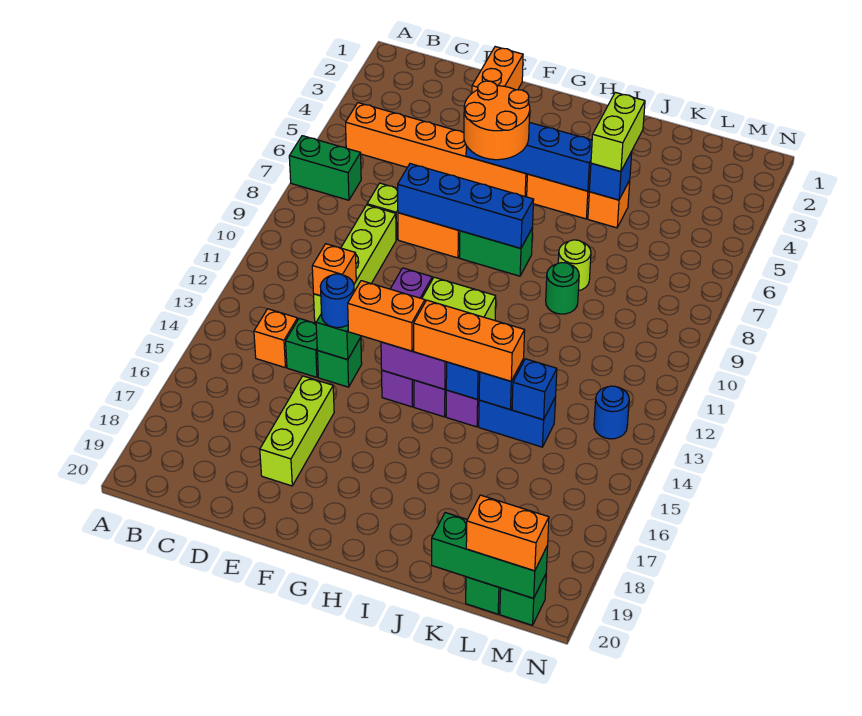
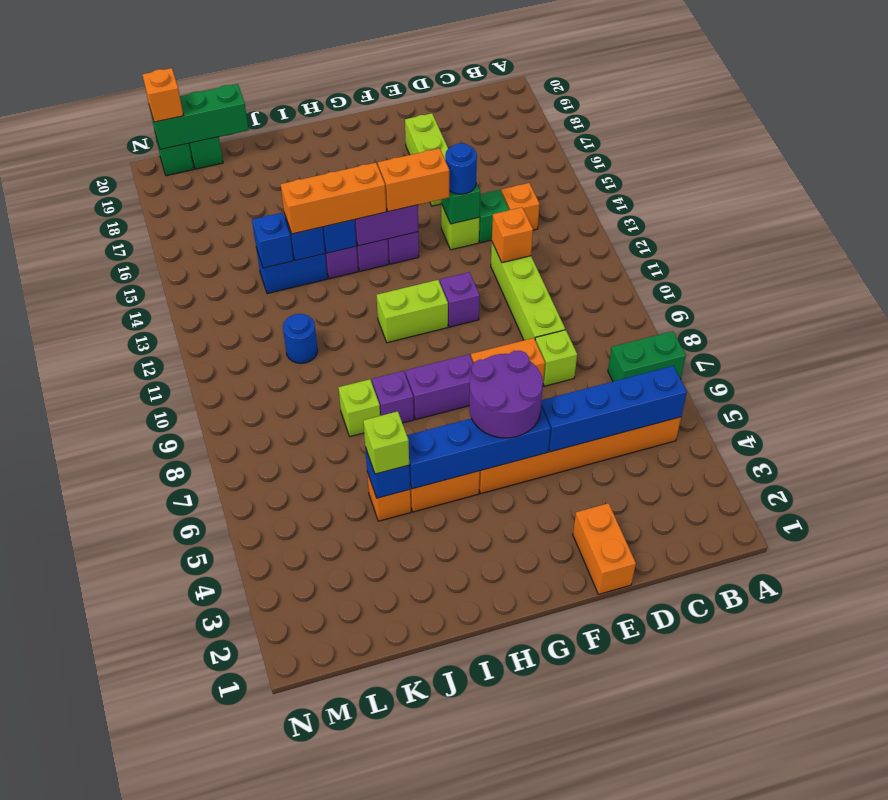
blue 1x4 brick [398,164,534,248] -> blue 1x4 brick moved to [541,366,687,452]
green 1x1 brick [317,338,362,387] -> lime 1x1 brick [441,204,480,250]
orange 2x2 round brick [464,81,530,160] -> purple 2x2 round brick [469,351,543,438]
green 1x2 brick [460,228,533,276] -> purple 1x2 brick [405,354,473,419]
none -> purple 1x1 brick [372,371,414,423]
lime 1x2 brick [591,92,645,172] -> lime 1x1 brick [363,411,409,474]
lime 1x1 round brick [558,240,591,291] -> lime 1x1 brick [339,379,380,437]
green 1x1 round brick [546,263,579,314] -> none
orange 1x2 brick [466,495,549,571] -> orange 1x1 brick [142,68,183,122]
blue 1x1 round brick [594,386,629,439] -> blue 1x1 round brick moved to [283,314,318,363]

